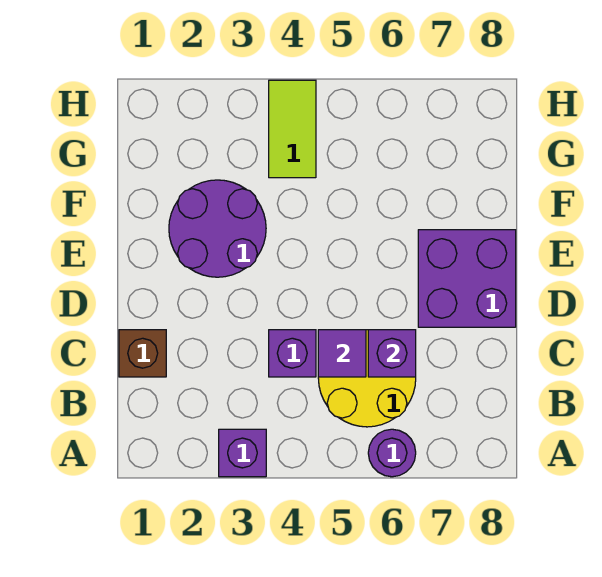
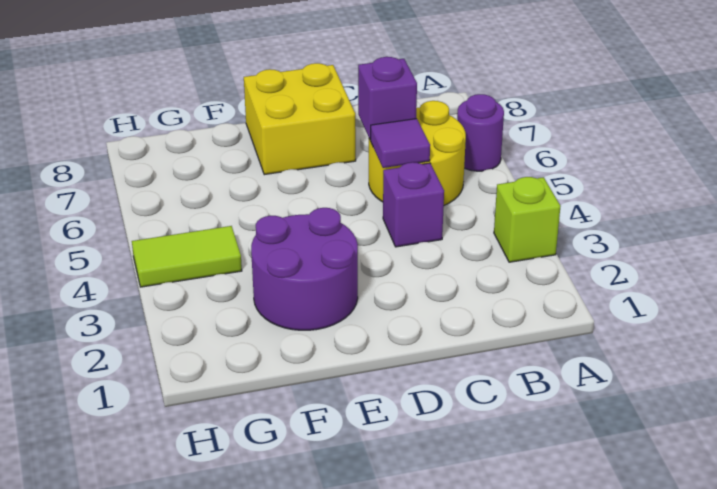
purple 1x1 brick [219,429,266,477] -> lime 1x1 brick [494,177,561,262]
brown 1x1 brick [119,330,166,377] -> none
purple 2x2 brick [418,230,516,327] -> yellow 2x2 brick [244,63,356,175]

